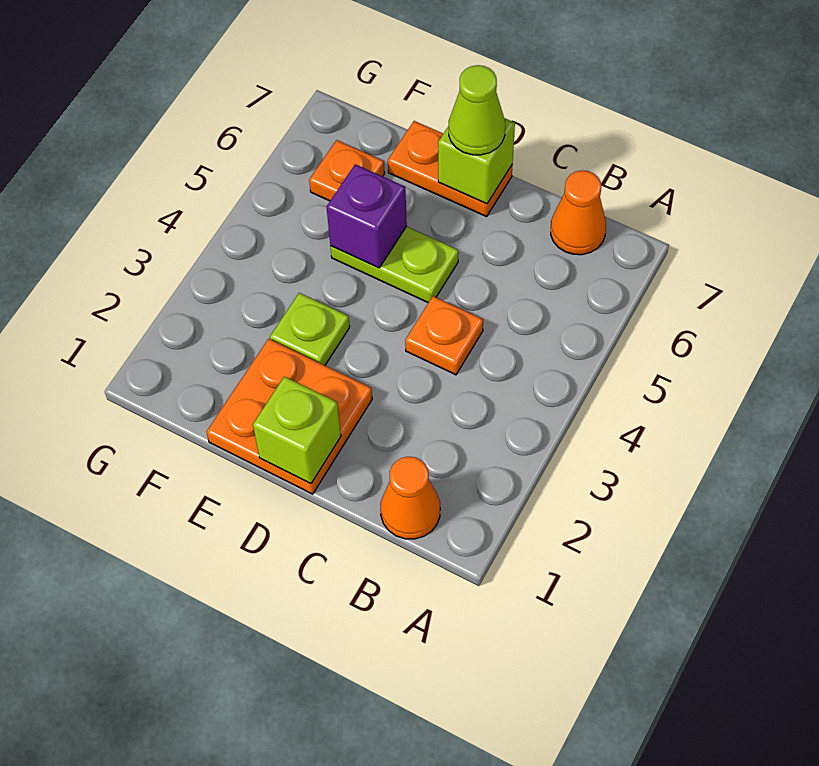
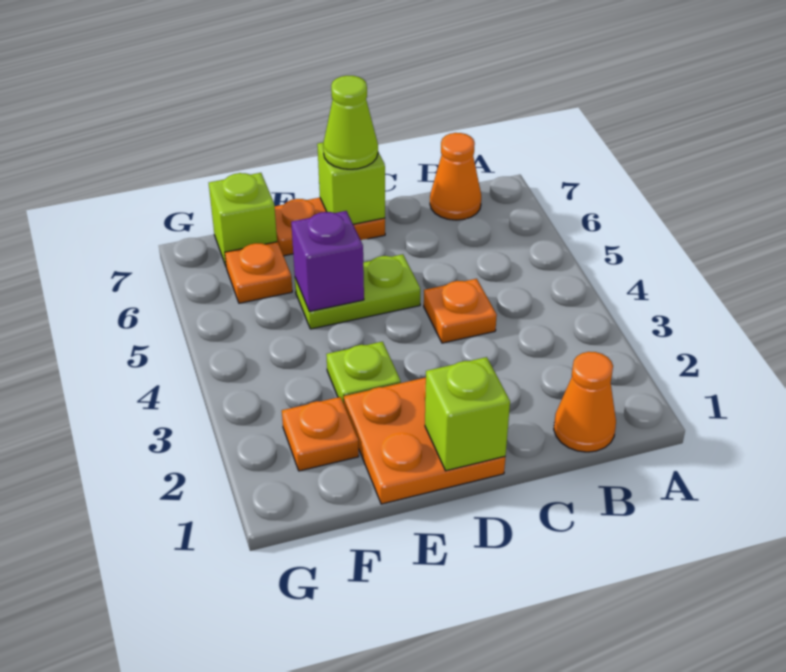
none -> orange 1x1 plate [282,397,359,471]
none -> lime 1x1 brick [209,173,277,266]

